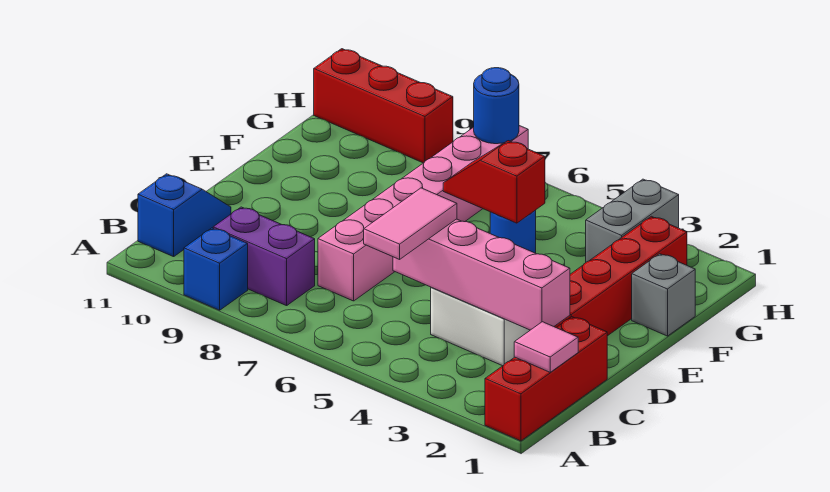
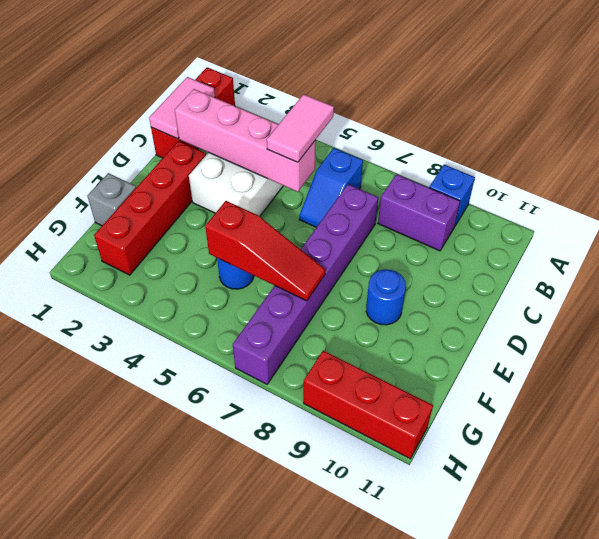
pink 1x1 tile [514,322,578,372] -> pink 1x2 tile [149,77,215,139]
blue 1x2 slope [138,174,231,257] -> blue 1x2 slope moved to [299,148,363,227]
pink 1x6 brick [318,126,528,301] -> purple 1x6 brick [233,184,378,384]
red 1x2 slope [443,141,545,223] -> red 1x3 slope [205,201,325,301]
grey 1x2 brick [586,179,679,262] -> none
blue 1x1 round brick [474,68,519,144] -> blue 1x1 round brick moved to [366,269,406,325]

